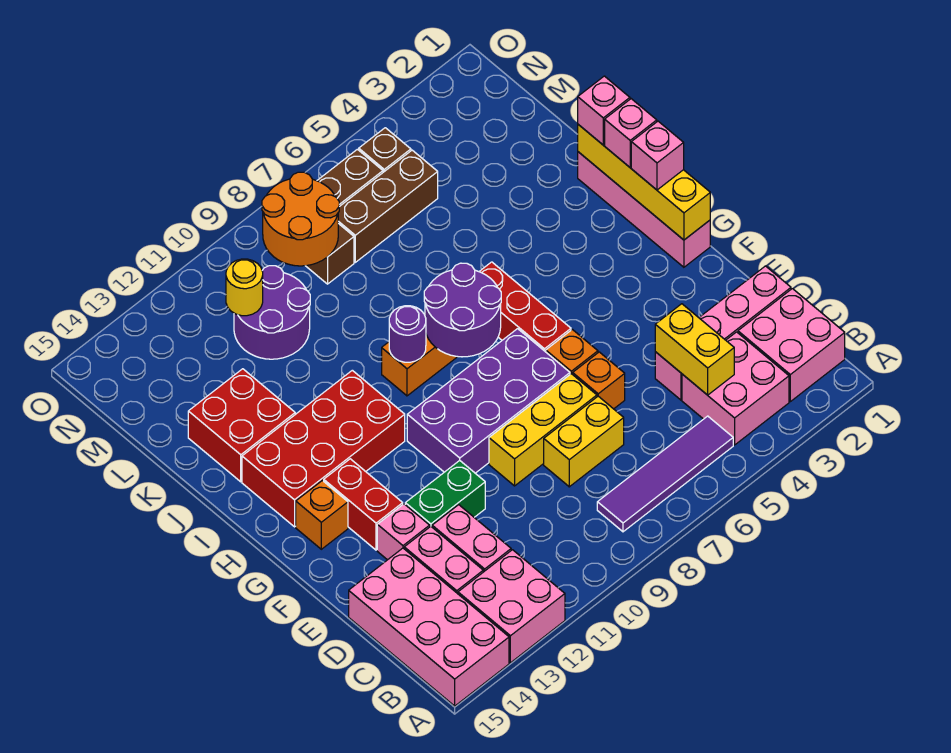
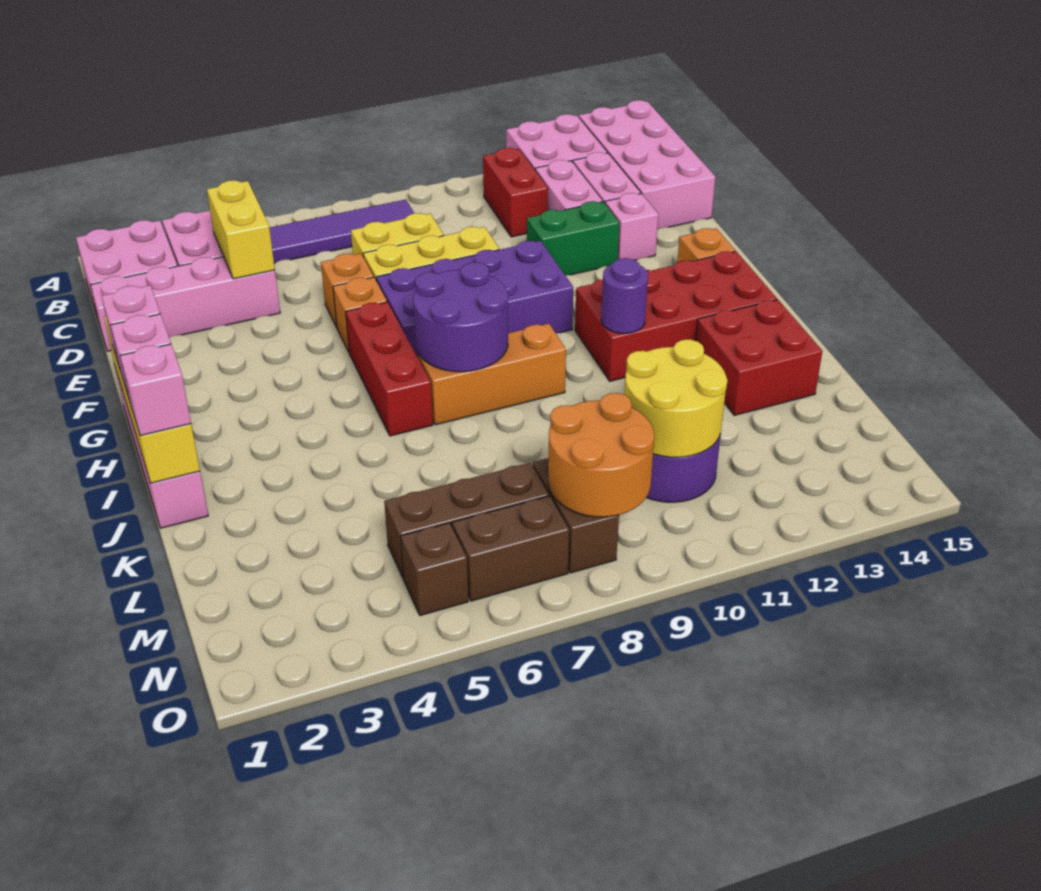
red 1x2 brick [324,459,403,550] -> red 1x2 brick moved to [483,148,548,237]
purple 1x1 round brick [389,306,426,362] -> purple 1x1 round brick moved to [601,258,648,334]
yellow 1x1 round brick [226,259,263,316] -> yellow 2x2 round brick [624,339,727,457]

